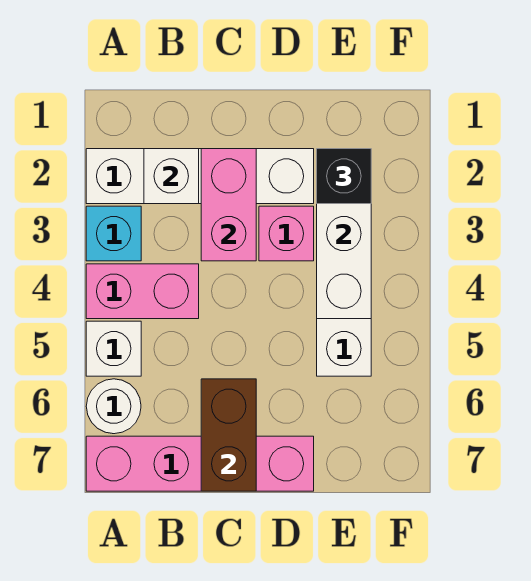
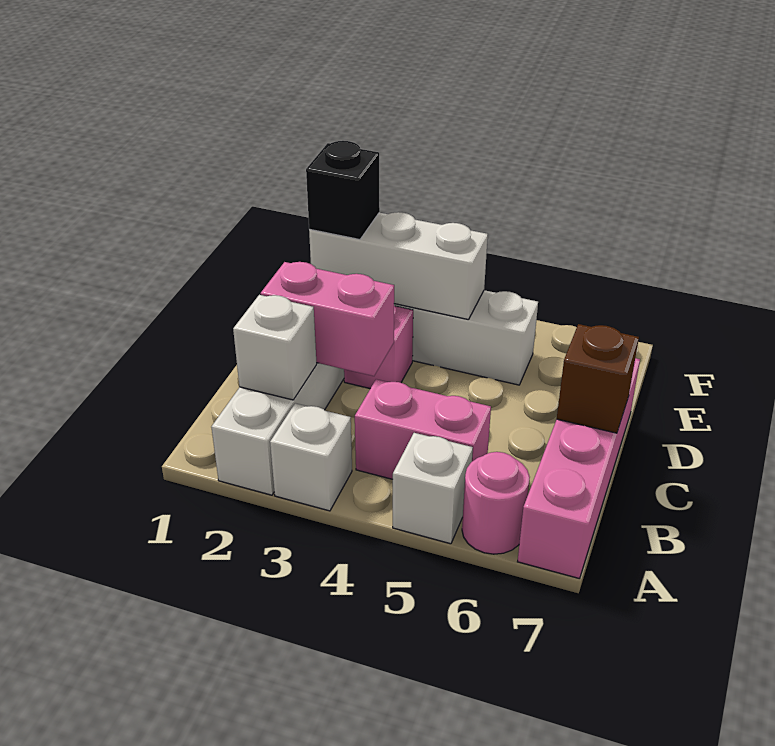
cyan 1x1 brick [86,206,141,261] -> white 1x1 brick [270,403,352,511]
pink 1x2 brick [86,264,199,319] -> pink 1x2 brick turned to [355,379,491,479]
white 1x1 round brick [86,379,141,434] -> pink 1x1 round brick [462,452,530,554]
brown 1x2 brick [201,379,256,491] -> brown 1x1 brick [557,324,639,433]

